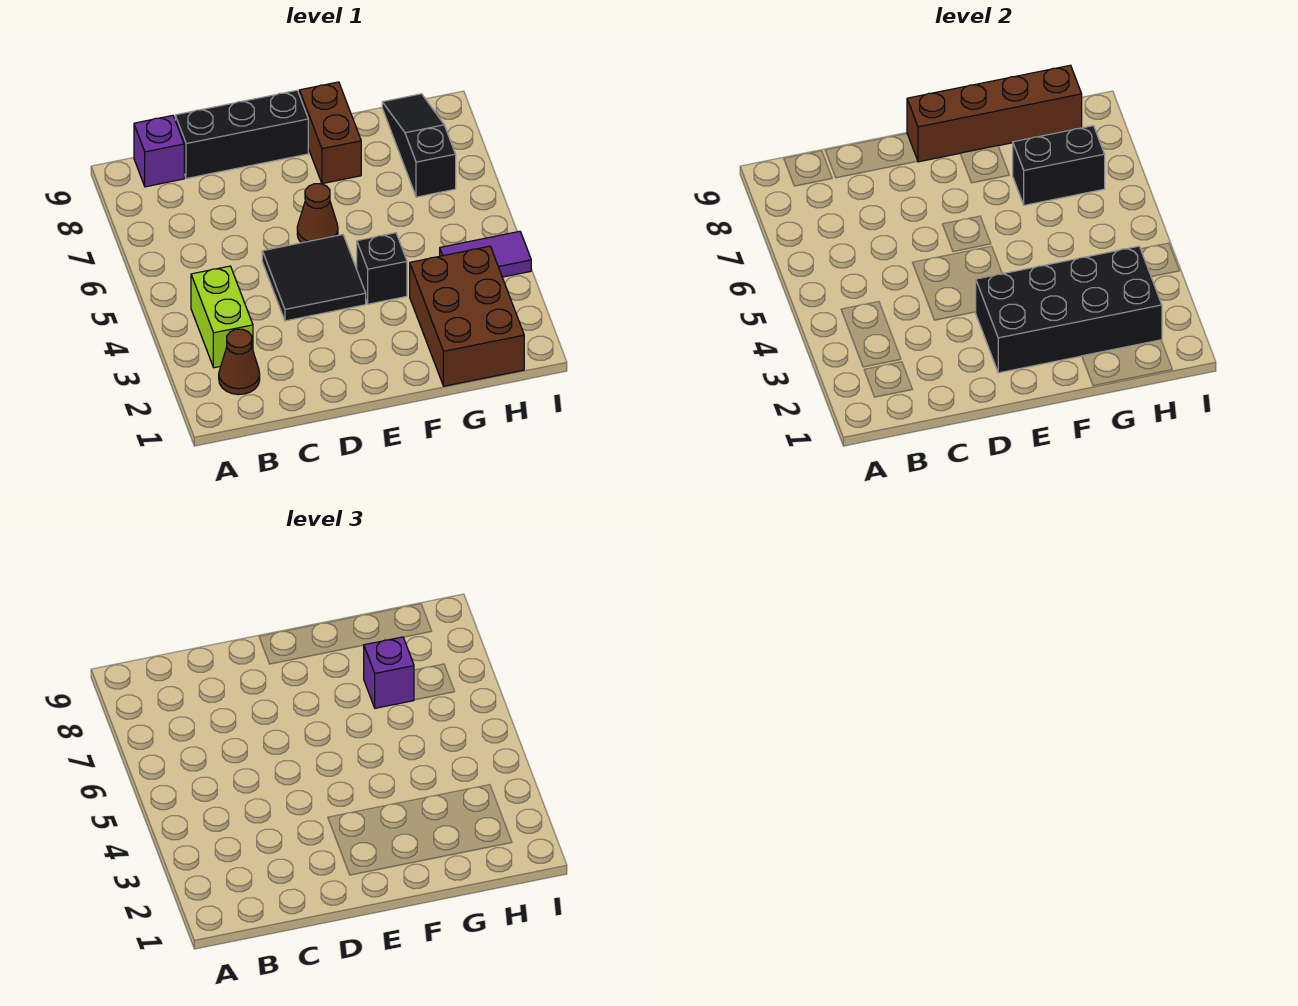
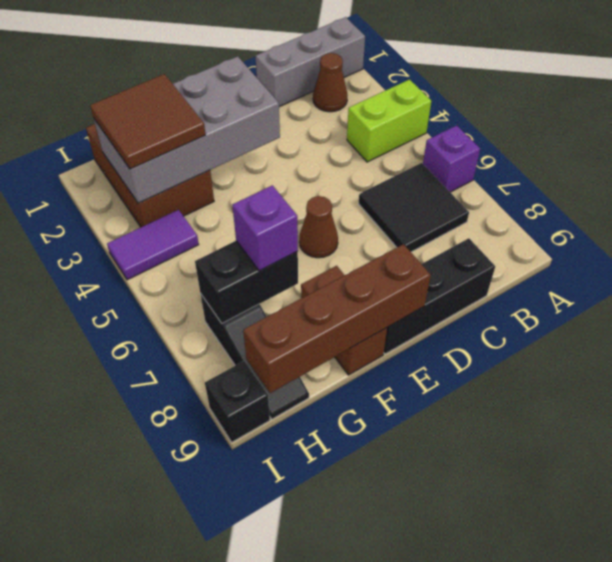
none -> grey 1x3 brick [255,17,365,107]
lime 1x2 brick [191,266,253,368] -> lime 1x2 brick turned to [347,80,431,162]
purple 1x1 brick [134,115,184,187] -> purple 1x1 brick moved to [423,126,480,192]
black 2x2 tile [262,235,366,321] -> black 2x2 tile moved to [359,163,469,252]
black 2x4 brick [976,246,1162,373] -> grey 2x4 brick [94,56,280,203]
black 1x1 brick [357,233,407,304] -> black 1x1 brick moved to [205,361,270,442]
none -> brown 2x2 tile [90,74,206,169]

